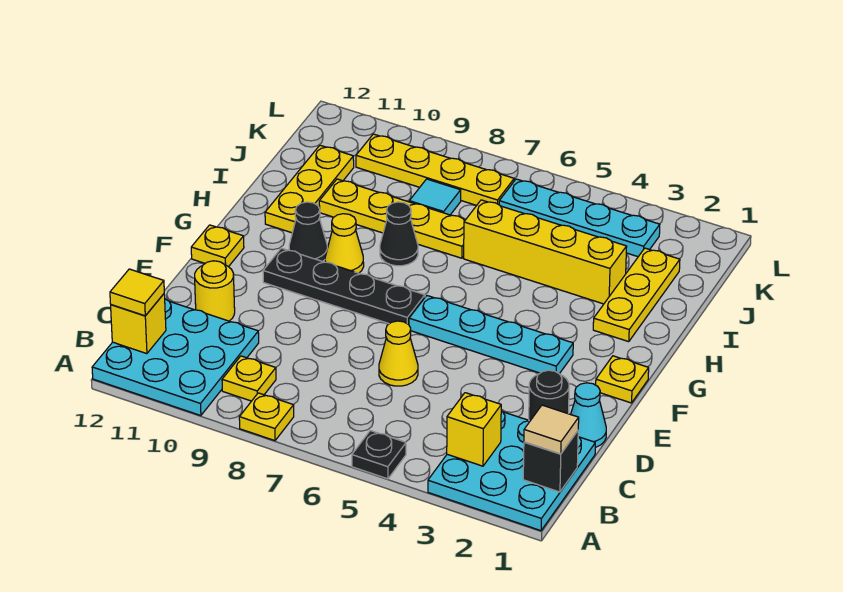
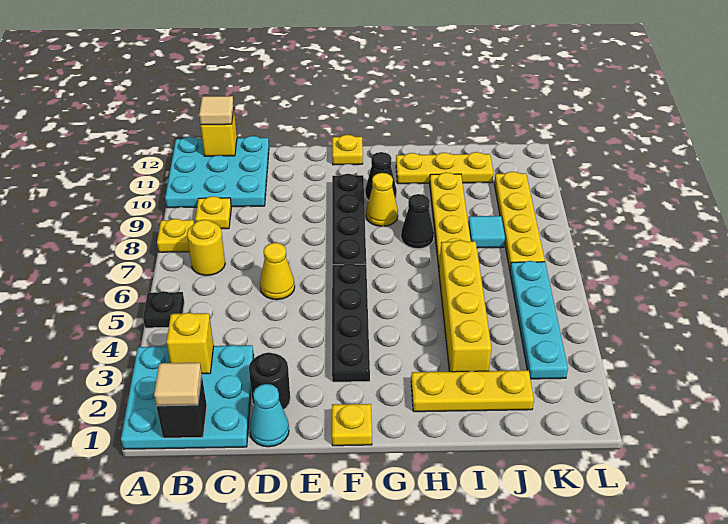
yellow 1x1 tile [110,269,164,316] -> tan 1x1 tile [199,96,234,125]
yellow 1x1 round brick [195,261,235,321] -> yellow 1x1 round brick moved to [187,220,225,275]
cyan 1x4 plate [409,296,573,374] -> black 1x4 plate [332,263,370,382]

